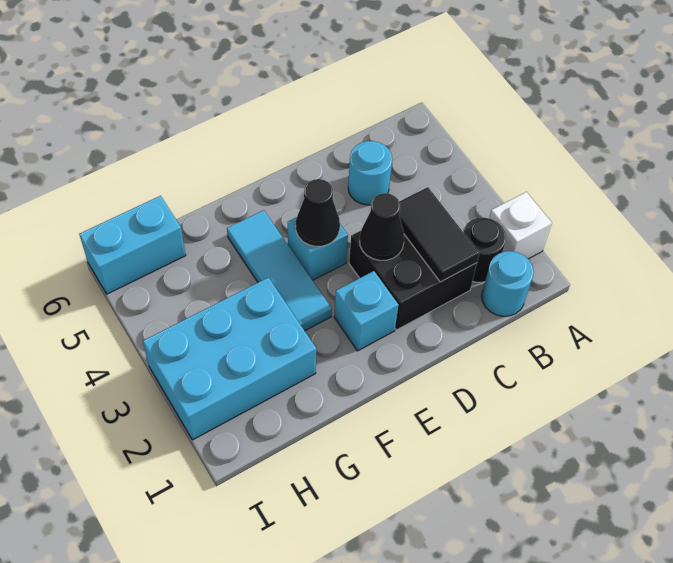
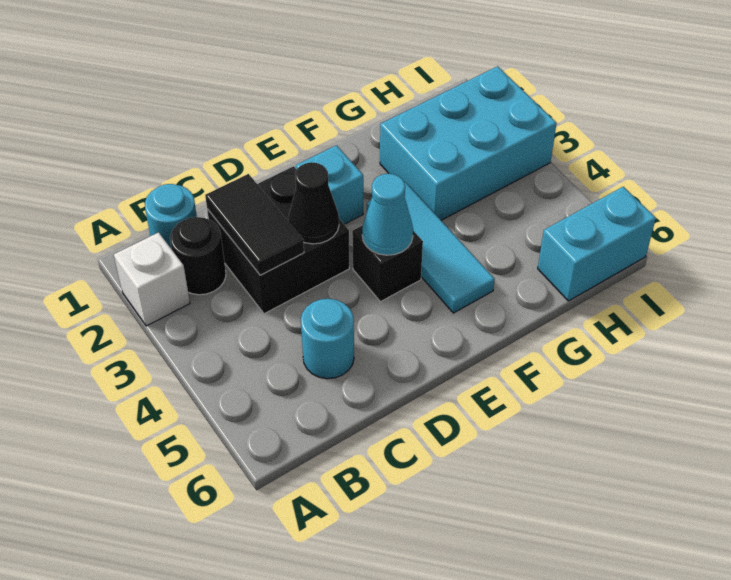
cyan 1x1 brick [288,217,348,280] -> black 1x1 brick [352,225,423,302]
black 1x1 cone [296,179,340,247] -> cyan 1x1 cone [362,174,413,255]

